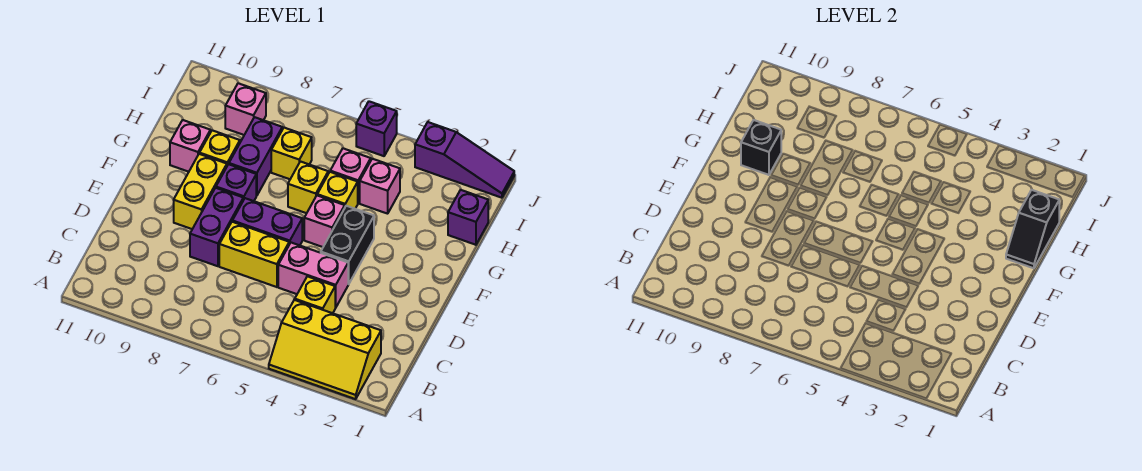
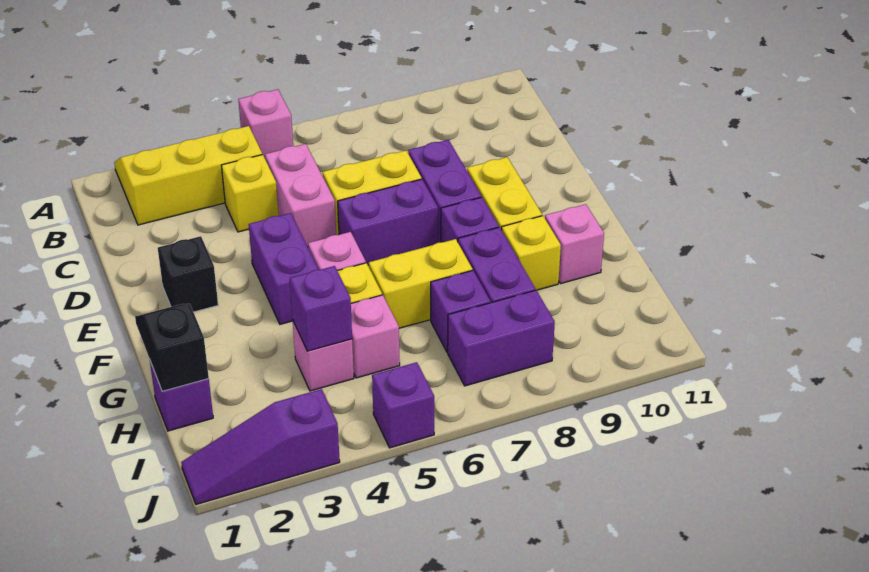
pink 1x2 brick [278,243,348,308] -> pink 1x2 brick turned to [265,144,336,247]
black 1x2 brick [321,206,374,284] -> purple 1x2 brick [249,213,319,324]
yellow 1x1 brick [288,161,328,213] -> yellow 1x2 brick [369,239,472,328]
black 1x1 brick [741,120,781,175] -> black 1x1 brick moved to [158,236,218,312]
none -> purple 1x1 brick [290,266,352,351]
yellow 1x1 brick [271,128,312,179] -> purple 1x1 brick [431,270,491,352]
none -> purple 1x2 brick [448,290,555,386]
pink 1x1 brick [225,83,266,135] -> pink 1x1 brick moved to [238,89,293,158]

